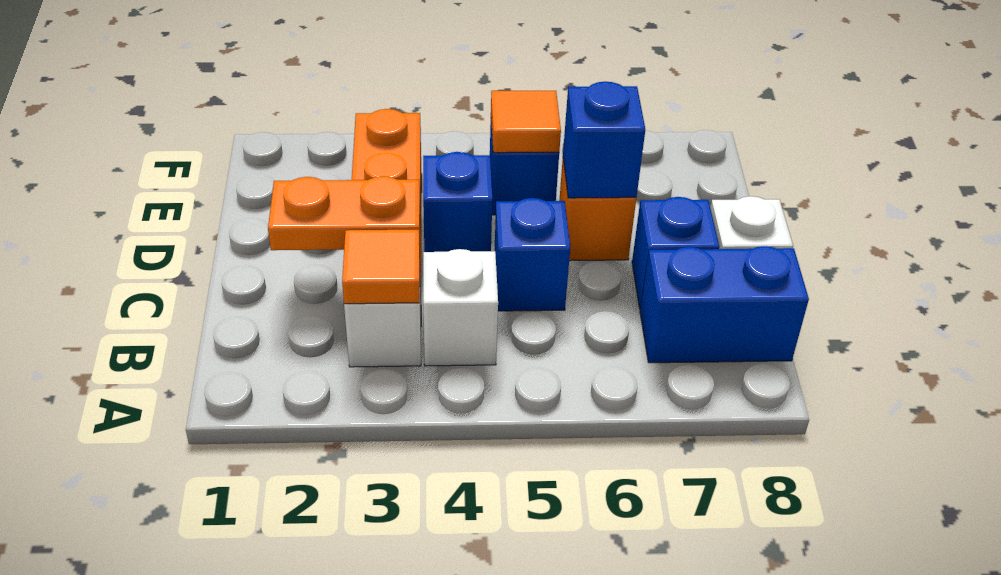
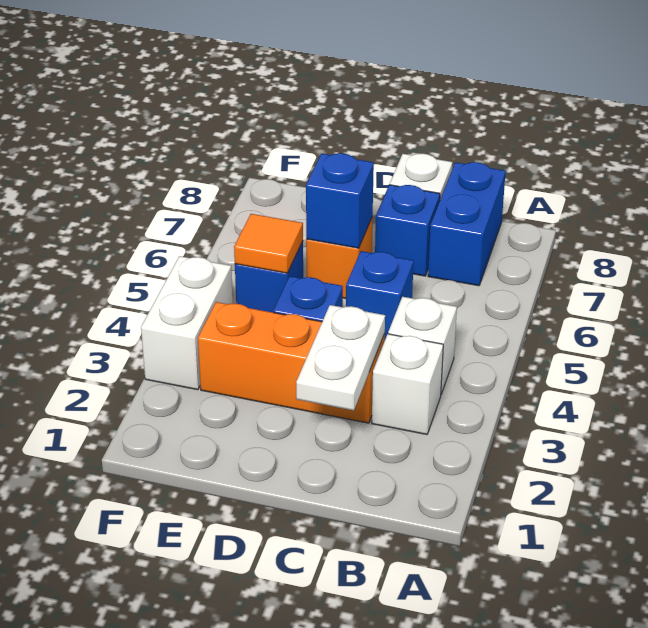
orange 1x1 tile [342,230,420,304] -> none
orange 1x2 plate [268,176,420,250] -> white 1x2 plate [296,305,385,411]
none -> white 1x2 brick [141,256,233,390]

